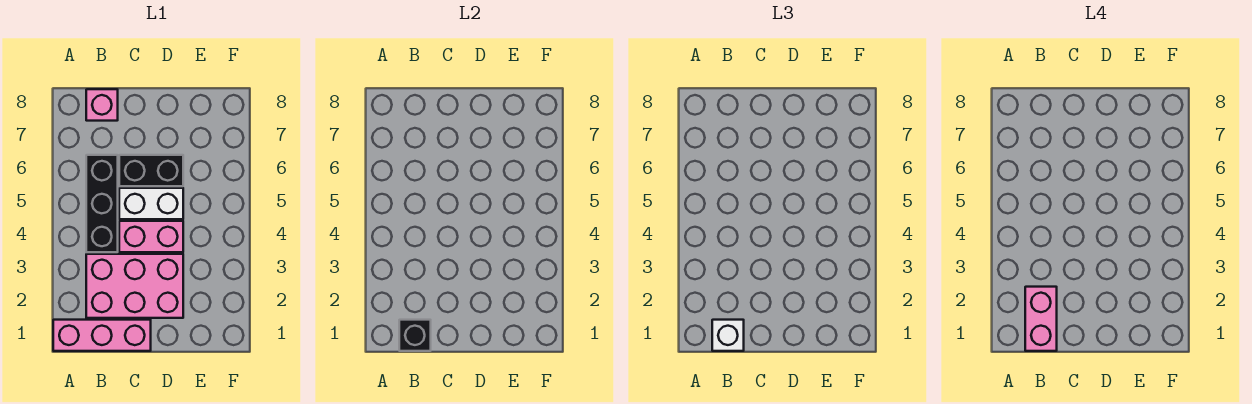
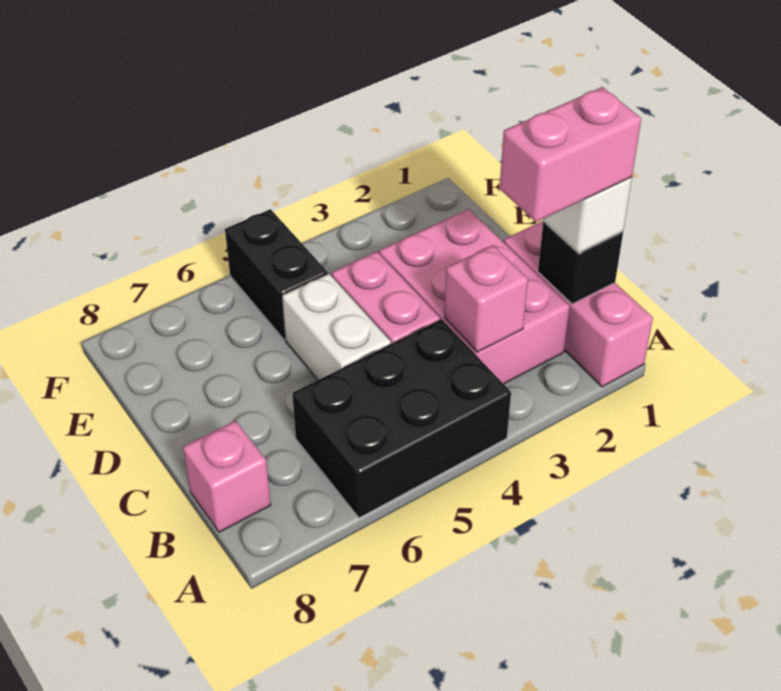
none -> pink 1x1 brick [444,245,528,352]
black 1x3 brick [86,155,118,252] -> black 2x3 brick [292,319,511,518]
black 1x2 brick [119,155,183,186] -> black 1x2 brick moved to [225,209,328,340]

